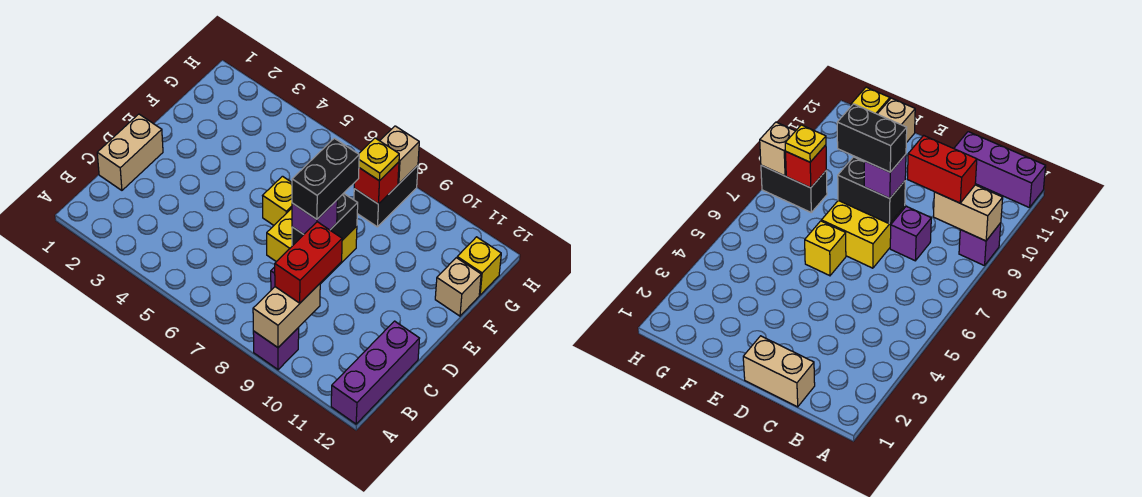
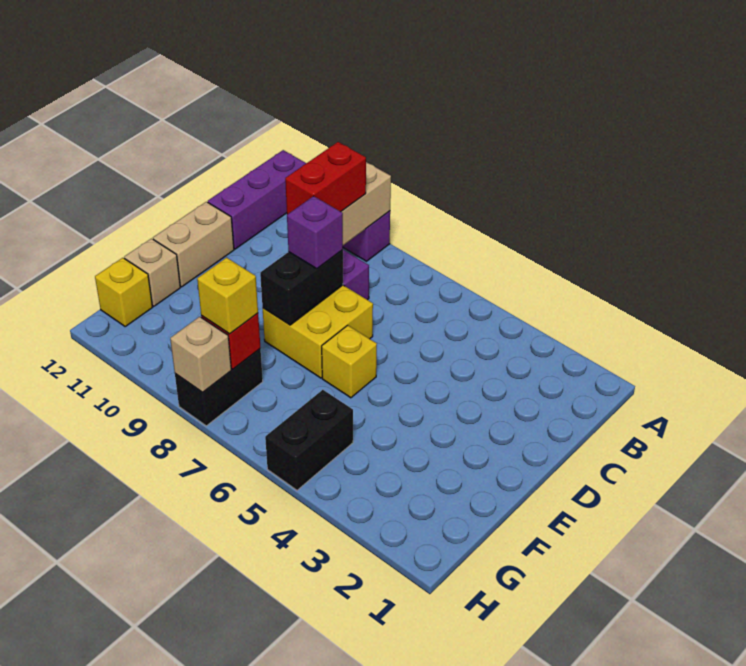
tan 1x2 brick [97,114,163,190] -> tan 1x2 brick moved to [153,202,234,287]
black 1x2 brick [292,138,359,219] -> black 1x2 brick moved to [265,390,353,490]
yellow 1x1 plate [359,138,399,181] -> yellow 1x1 brick [197,257,258,334]

